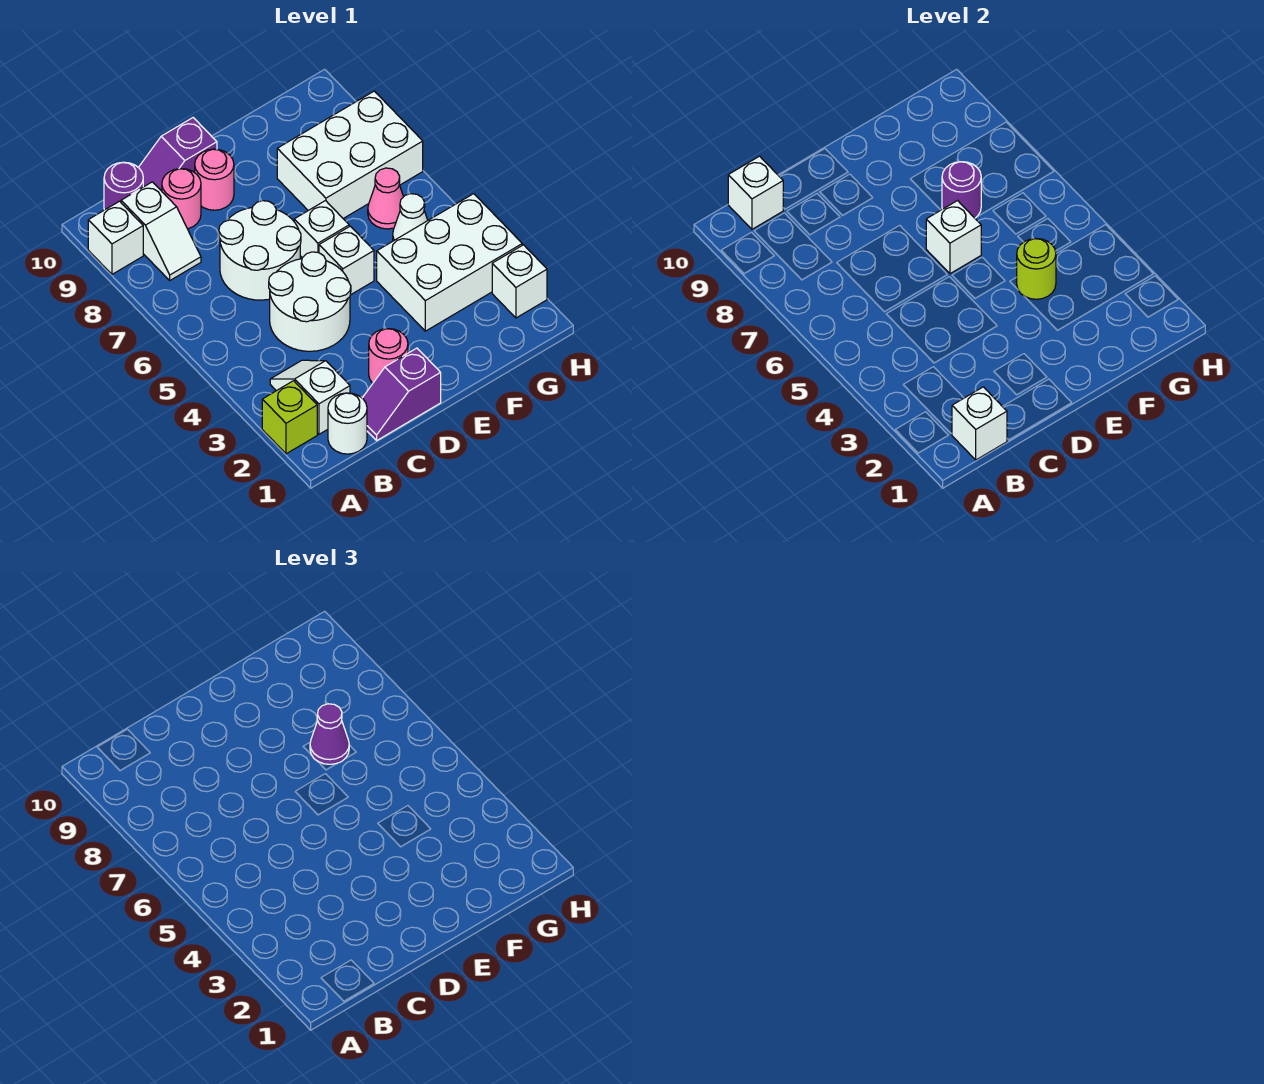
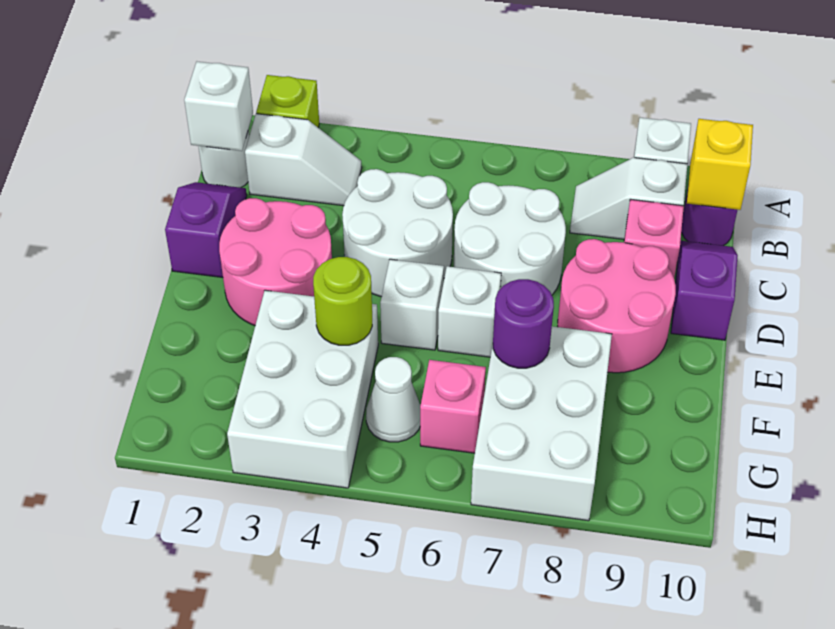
white 1x1 brick [728,156,783,229] -> yellow 1x1 brick [687,119,753,210]
pink 1x1 round brick [162,169,201,229] -> pink 1x1 brick [624,199,684,277]
pink 1x1 round brick [369,329,408,383] -> pink 2x2 round brick [219,198,332,325]
pink 1x1 round brick [195,149,234,210] -> pink 2x2 round brick [558,239,676,373]
white 1x1 brick [926,201,981,274] -> none
purple 1x1 cone [310,704,349,764] -> none
pink 1x1 cone [368,168,404,229] -> pink 1x1 brick [420,360,486,453]
white 1x1 brick [492,245,547,318] -> none

